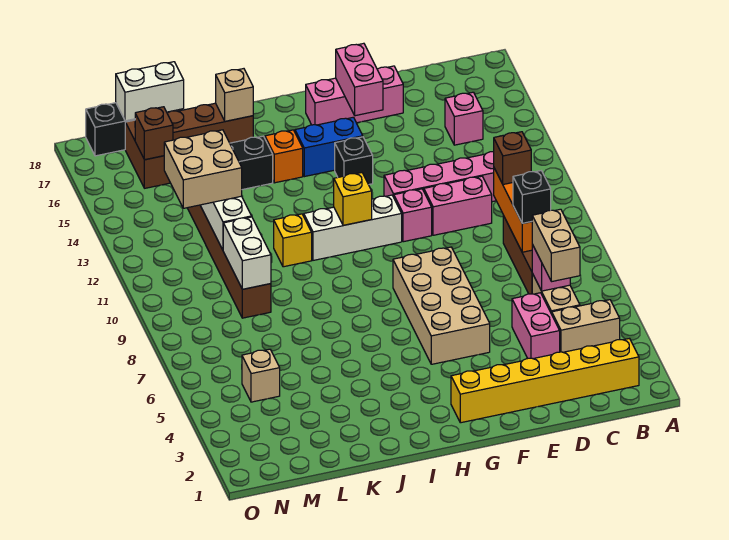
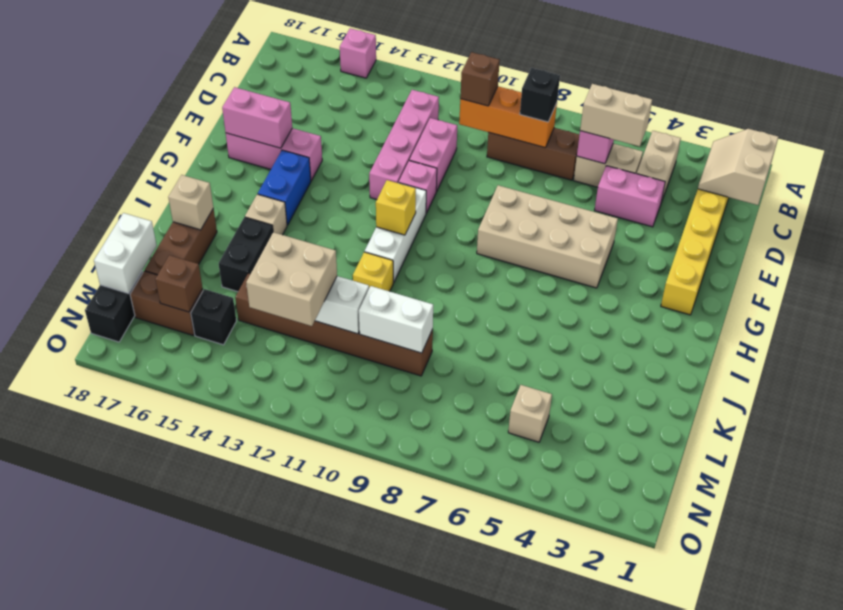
none -> tan 2x2 slope [698,129,778,205]
pink 1x1 brick [445,92,483,145] -> pink 1x1 brick moved to [340,28,376,78]
pink 1x3 brick [306,66,403,125] -> pink 1x3 brick turned to [226,128,322,181]
black 1x1 brick [335,137,373,185] -> black 1x1 brick moved to [191,289,236,345]
orange 1x1 brick [265,130,303,183] -> tan 1x1 brick [245,194,287,235]

